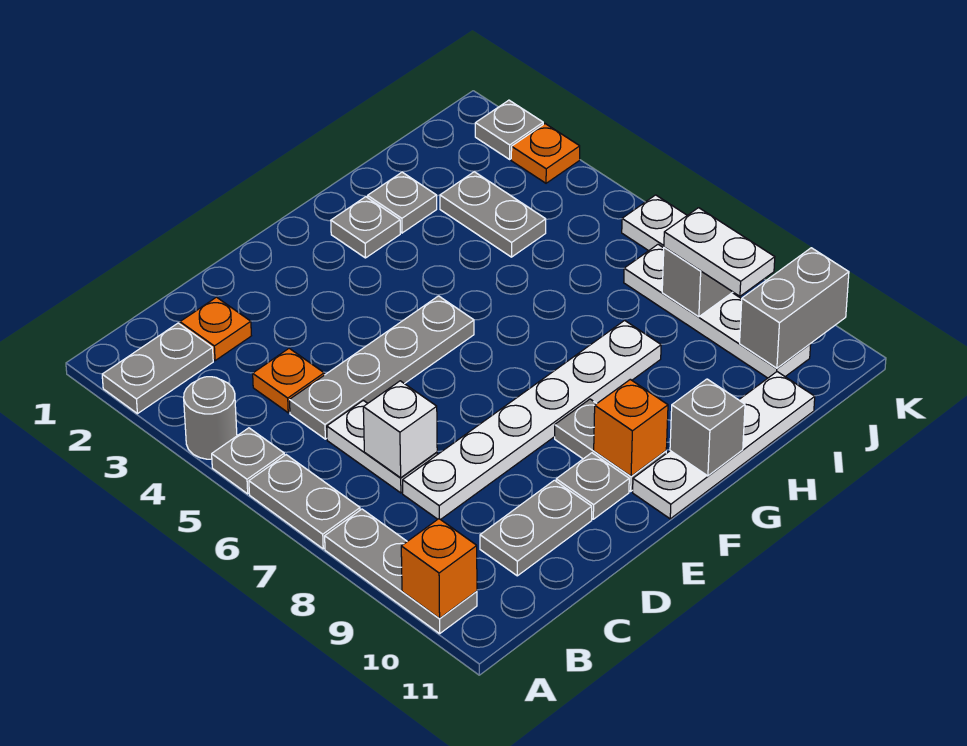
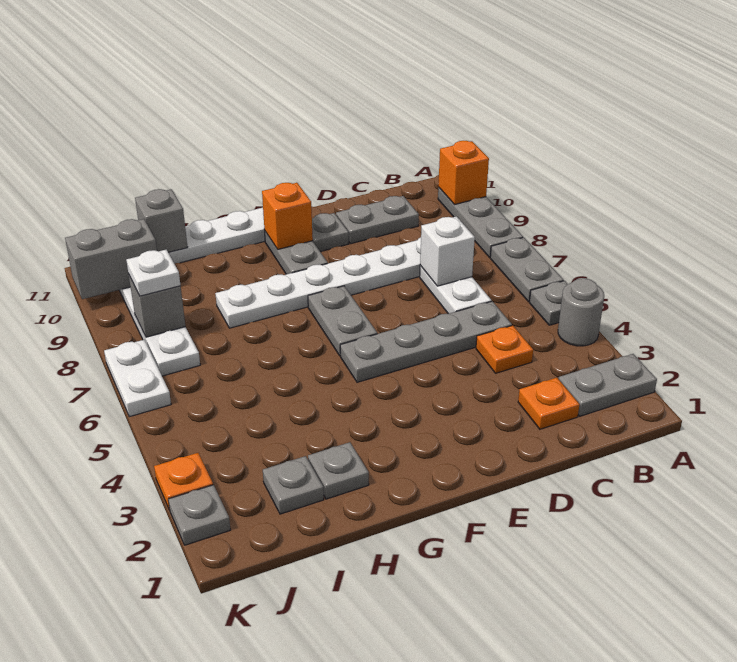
grey 1x1 plate [331,197,400,258] -> grey 1x1 plate moved to [263,456,324,514]
grey 1x1 brick [670,379,745,476] -> grey 1x1 brick moved to [135,189,188,252]
grey 1x2 plate [440,172,546,257] -> grey 1x2 plate moved to [308,286,377,356]
white 1x2 plate [664,208,775,296] -> white 1x1 plate [126,250,180,296]

